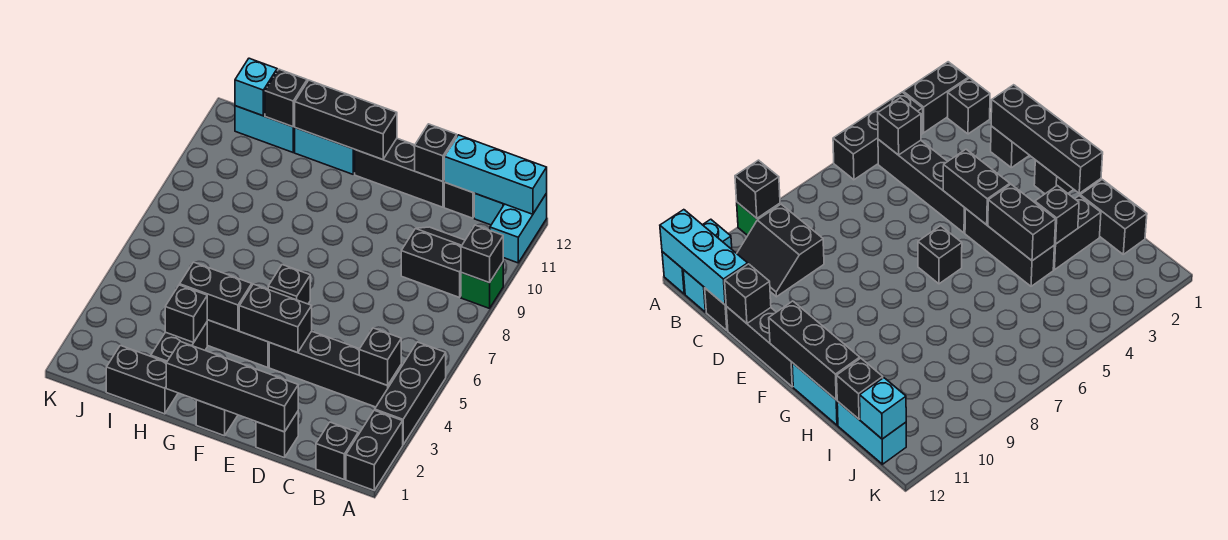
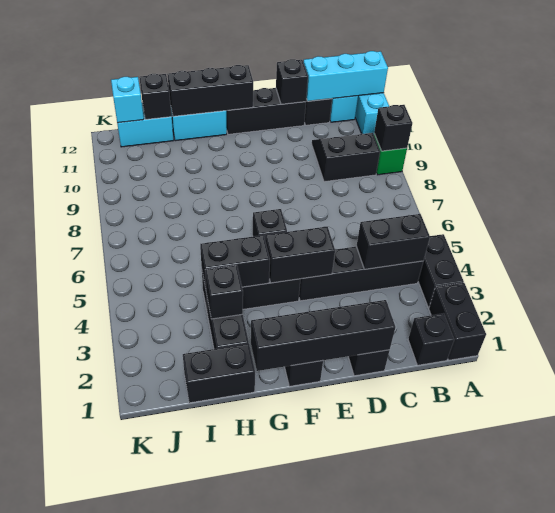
black 1x3 brick [375,342,446,445] -> black 1x2 brick [418,234,464,308]
black 1x1 brick [359,328,401,385] -> black 1x2 brick [356,214,430,269]

